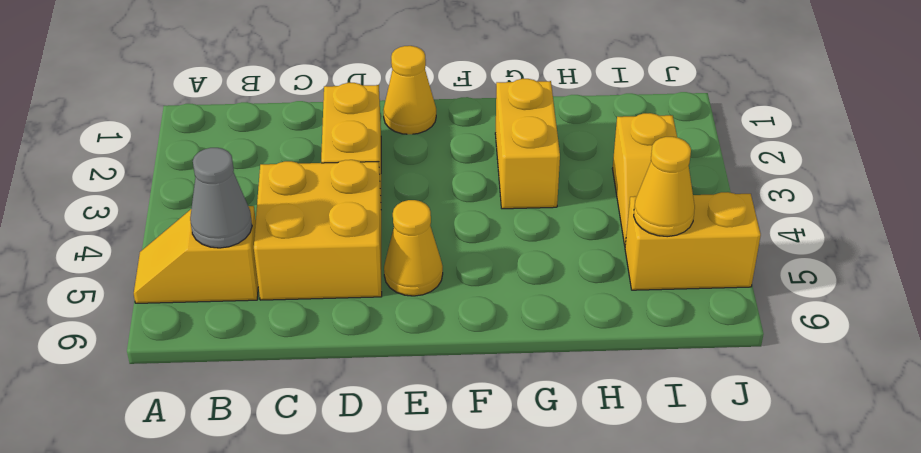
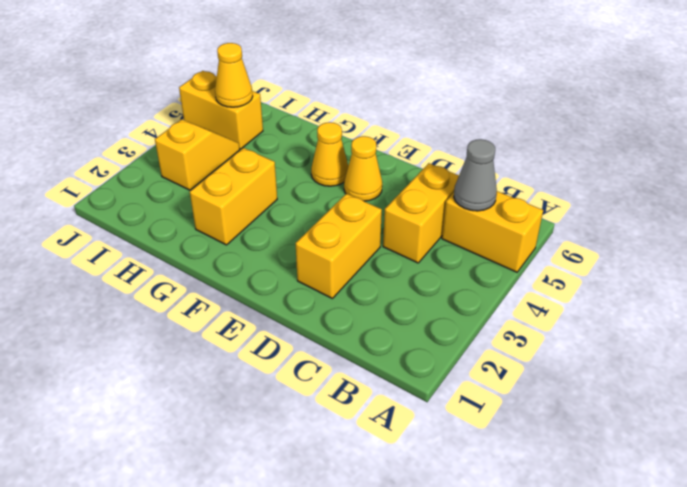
yellow 1x2 slope [134,206,258,303] -> yellow 1x2 brick [442,191,543,272]
yellow 2x2 brick [254,160,382,300] -> yellow 1x2 brick [383,163,459,263]
yellow 1x1 cone [383,46,436,134] -> yellow 1x1 cone moved to [311,122,348,186]

